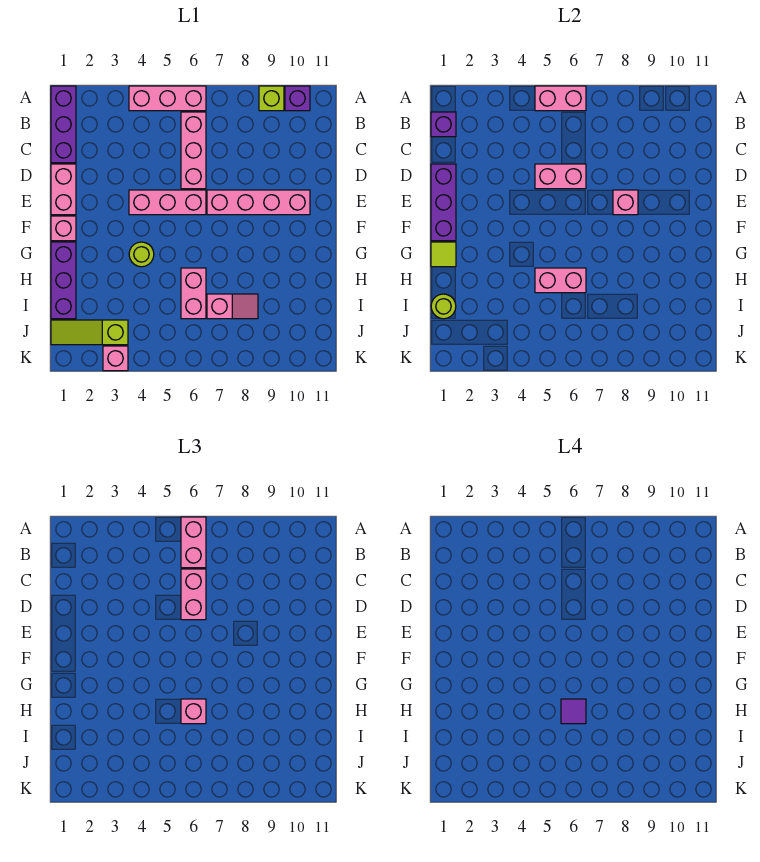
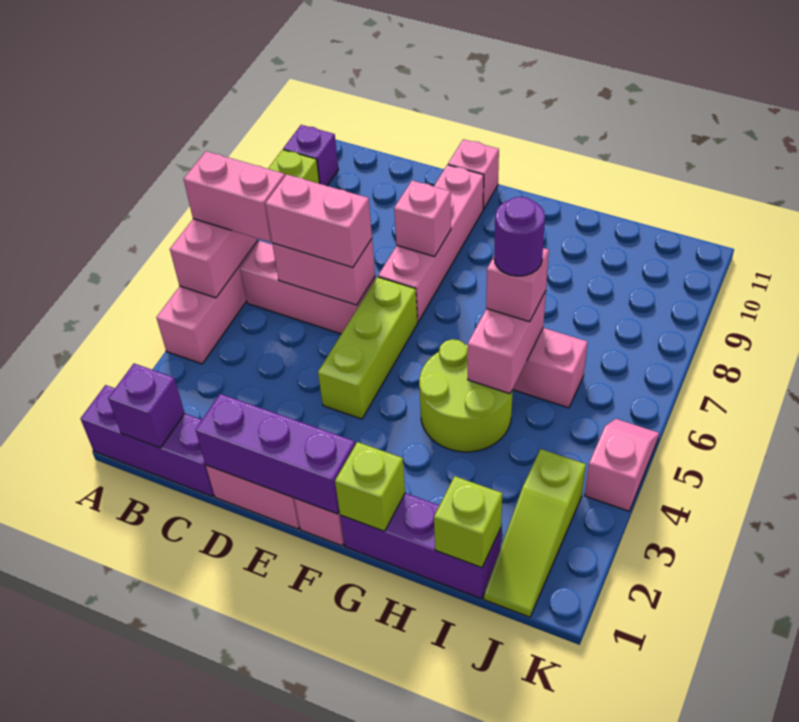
pink 1x2 brick [535,164,586,189] -> pink 1x2 brick turned to [272,239,375,305]
pink 1x3 brick [129,190,206,215] -> lime 1x3 brick [318,277,418,419]
lime 1x1 tile [431,242,456,267] -> lime 1x1 brick [335,442,405,531]
lime 1x1 round brick [129,242,154,267] -> lime 2x2 round brick [419,339,513,452]
purple 1x1 tile [561,699,586,724] -> purple 1x1 round brick [494,197,545,276]
lime 1x1 round brick [431,294,456,319] -> lime 1x1 brick [434,476,502,568]
pink 1x2 slope [207,294,258,319] -> pink 1x2 slope moved to [585,419,659,511]
pink 1x1 brick [103,346,128,371] -> pink 1x1 brick moved to [448,139,499,209]

